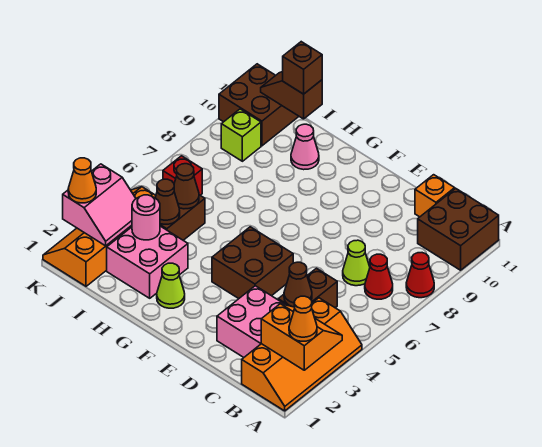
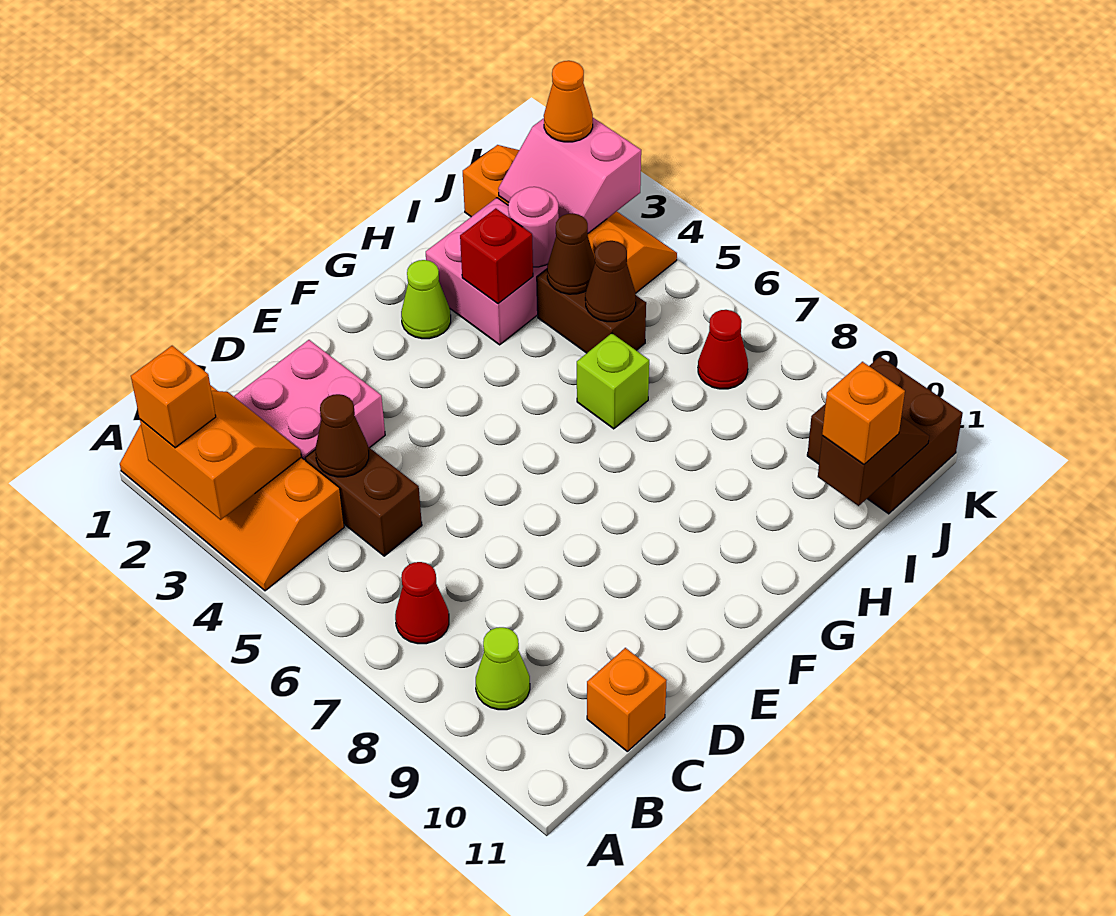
orange 2x2 slope [261,304,342,370] -> orange 2x2 slope turned to [140,391,301,520]
orange 1x1 cone [289,296,317,341] -> orange 1x1 brick [131,346,216,448]
red 1x1 cone [406,253,434,298] -> red 1x1 cone moved to [698,310,748,389]
brown 2x2 brick [418,188,499,270] -> none
lime 1x1 cone [343,240,370,286] -> lime 1x1 cone moved to [476,627,530,710]
brown 2x2 brick [212,227,293,299] -> none
pink 1x1 cone [291,124,319,170] -> none
brown 1x1 brick [283,42,322,94] -> orange 1x1 brick [822,362,905,464]
red 1x1 brick [163,156,202,195] -> red 1x1 brick moved to [460,208,533,303]
lime 1x1 brick [221,109,261,161] -> lime 1x1 brick moved to [577,333,649,429]

